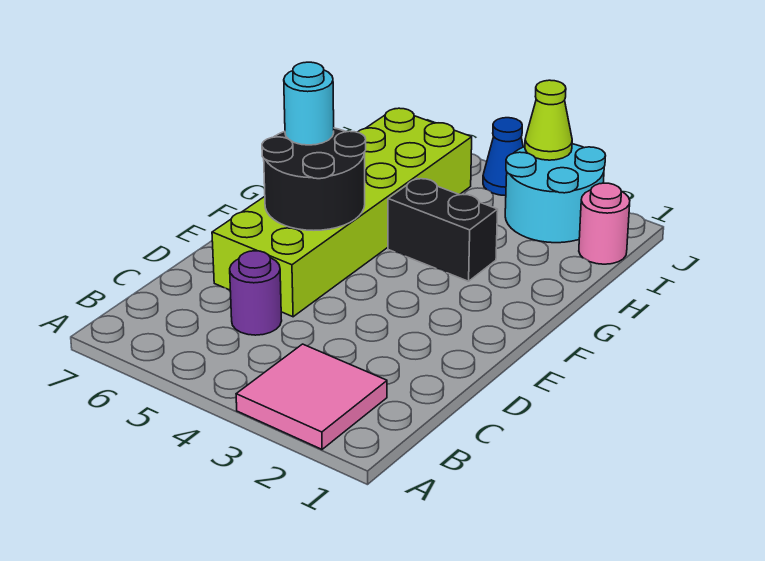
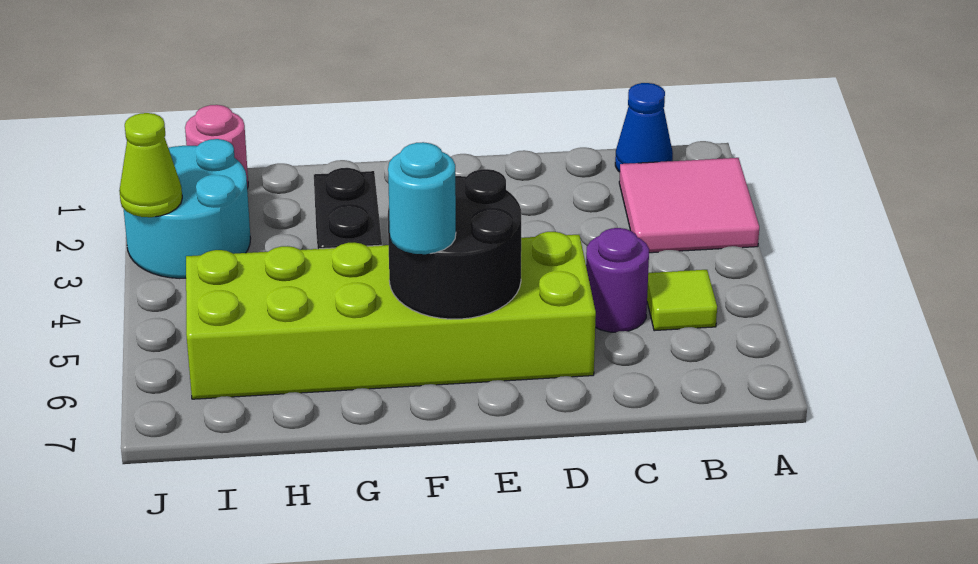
none -> lime 1x1 tile [647,270,717,331]
blue 1x1 cone [483,118,523,196] -> blue 1x1 cone moved to [615,83,673,172]

